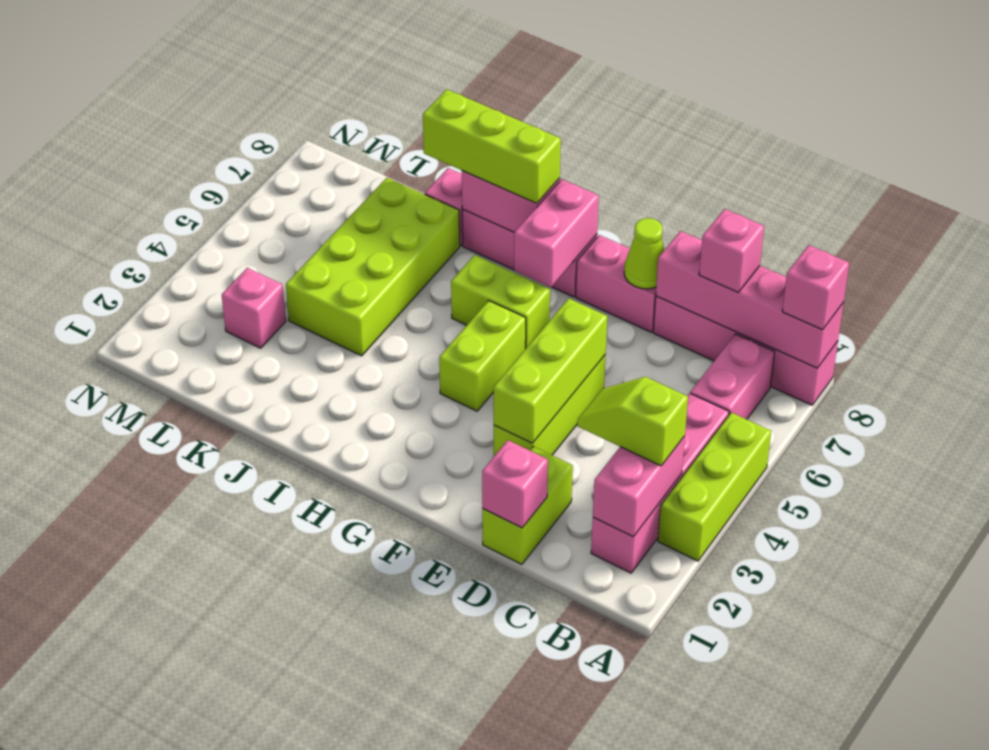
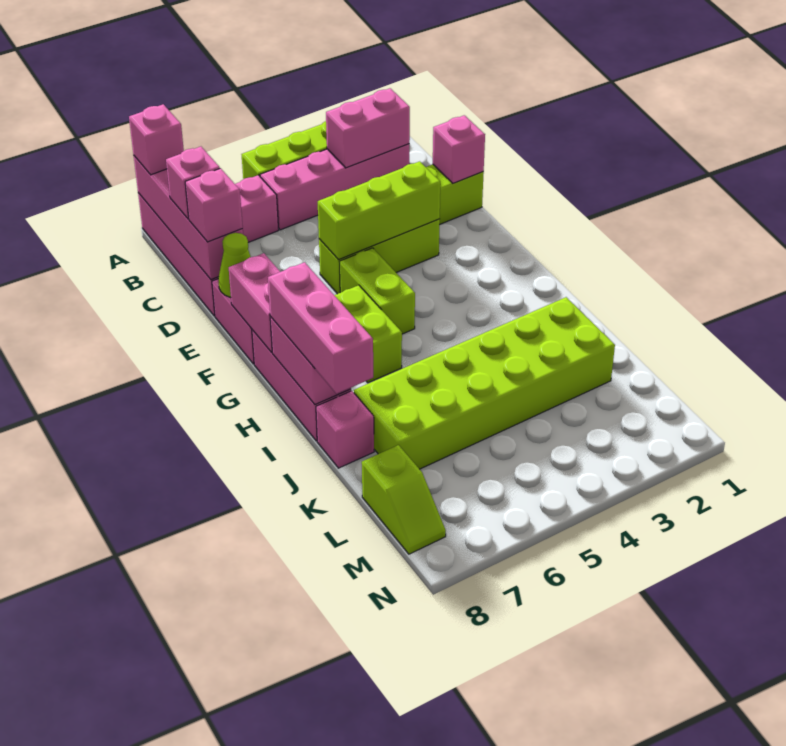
lime 1x2 slope [577,377,688,466] -> lime 1x2 slope moved to [362,445,446,554]
lime 1x2 brick [439,301,526,411] -> lime 1x2 brick turned to [340,248,415,334]
pink 1x2 brick [514,179,599,287] -> pink 1x2 brick turned to [229,253,280,353]
lime 1x3 brick [423,89,561,203] -> pink 1x3 brick [268,262,373,394]
lime 2x4 brick [286,178,460,356] -> lime 2x6 brick [354,297,615,469]
pink 1x1 brick [222,268,286,348] -> pink 1x1 brick moved to [185,168,243,242]

